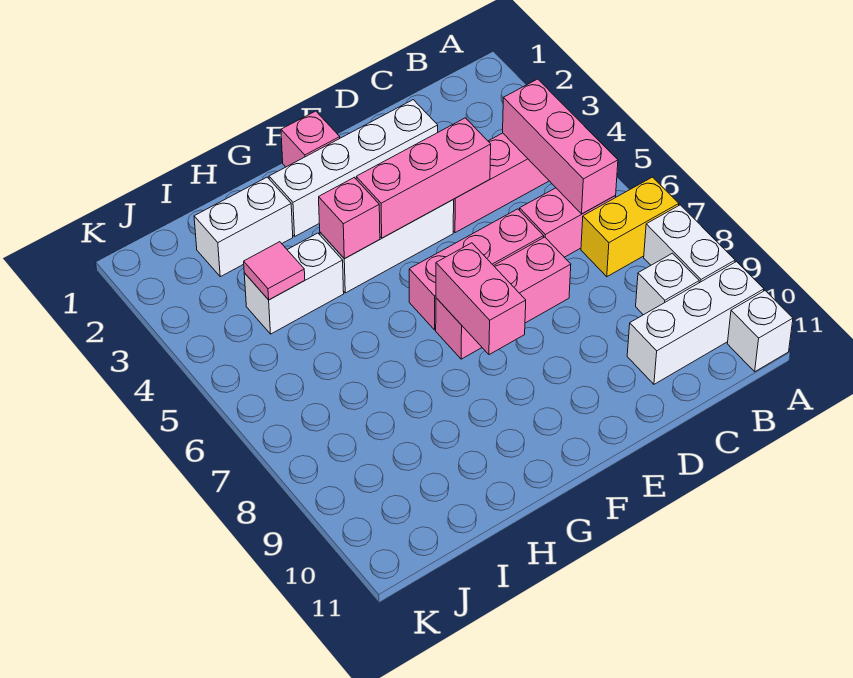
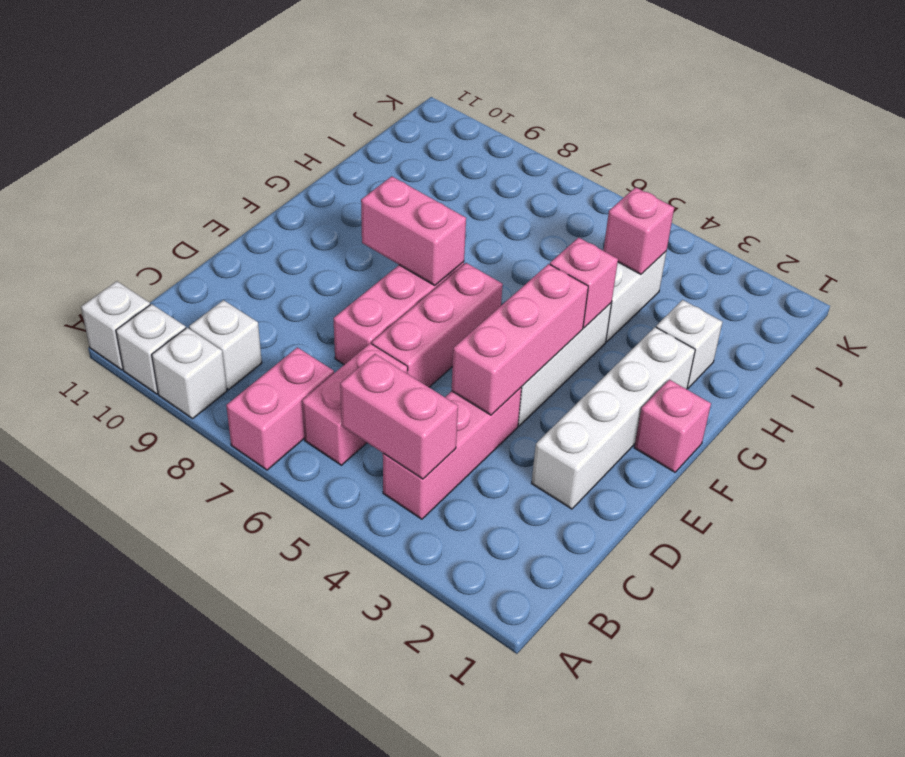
yellow 1x2 brick [581,177,679,277] -> pink 1x2 brick [226,347,334,470]
white 1x2 brick [644,205,735,283] -> white 1x1 brick [152,328,227,419]
white 1x3 brick [627,262,764,384] -> white 1x1 brick [116,304,186,394]
pink 1x3 brick [503,79,618,214] -> pink 1x2 brick [340,354,458,479]
white 1x2 brick [194,177,293,277] -> white 1x1 brick [656,300,722,388]
pink 1x1 tile [244,242,305,300] -> pink 1x1 brick [603,187,674,274]

